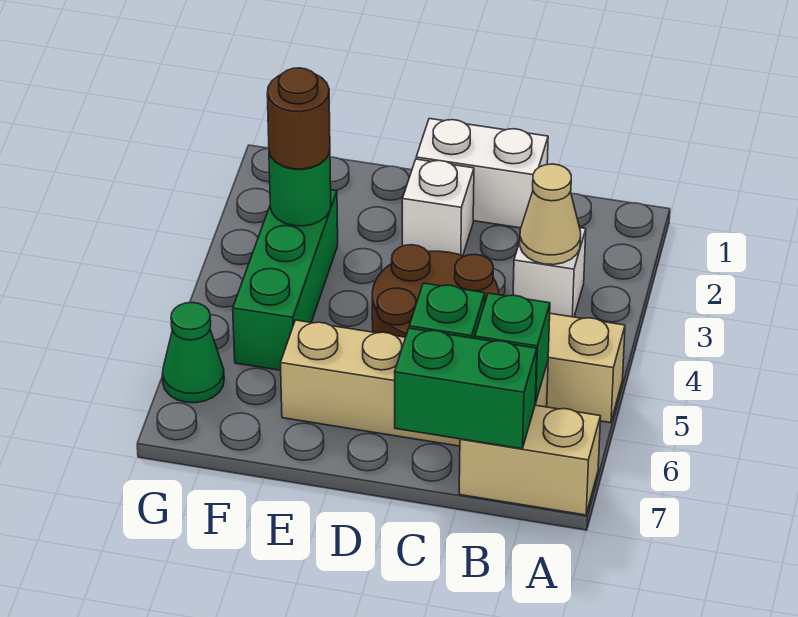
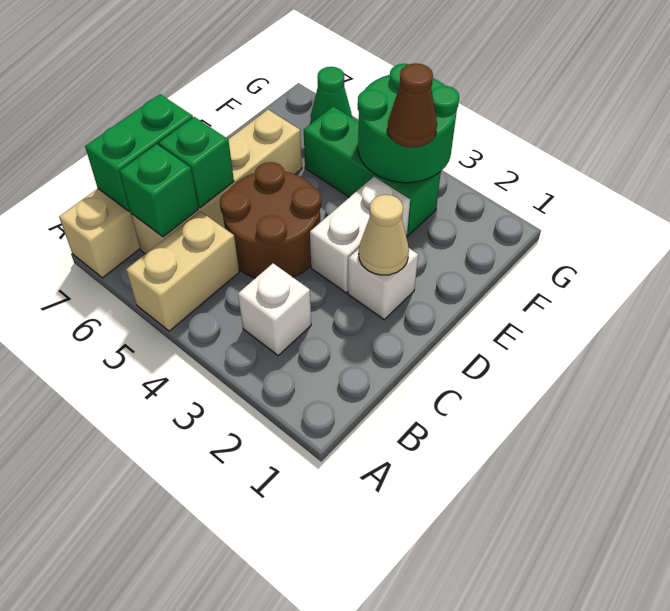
tan 1x1 cone [520,164,581,265] -> tan 1x1 cone moved to [359,195,409,275]
white 1x2 brick [416,119,548,228] -> white 1x2 brick moved to [310,177,410,293]
green 1x1 round brick [269,151,331,226] -> green 2x2 round brick [358,64,459,183]
brown 1x1 round brick [267,68,330,169] -> brown 1x1 cone [388,63,437,148]

